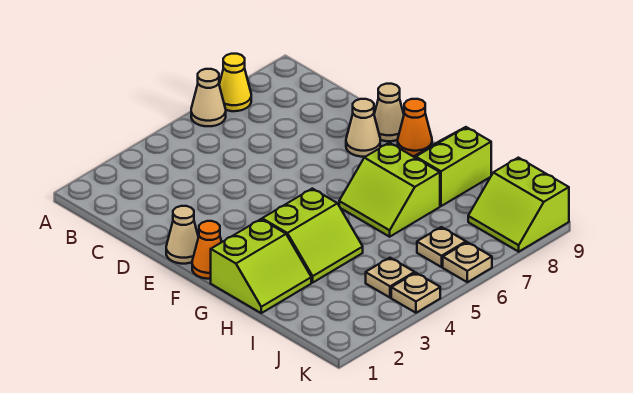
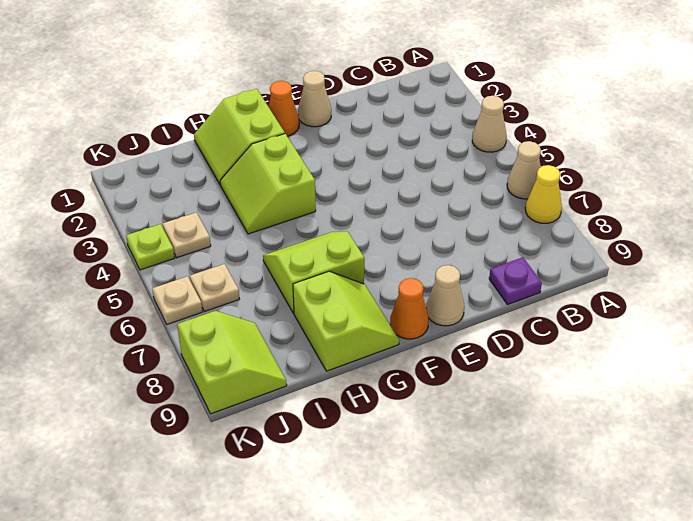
none -> purple 1x1 plate [489,257,542,305]
tan 1x1 cone [346,99,380,157] -> tan 1x1 cone moved to [472,96,507,152]
lime 2x2 slope [468,158,569,252] -> lime 2x2 slope turned to [177,311,287,414]
tan 1x1 plate [391,273,440,313] -> lime 1x1 plate [126,224,175,270]

